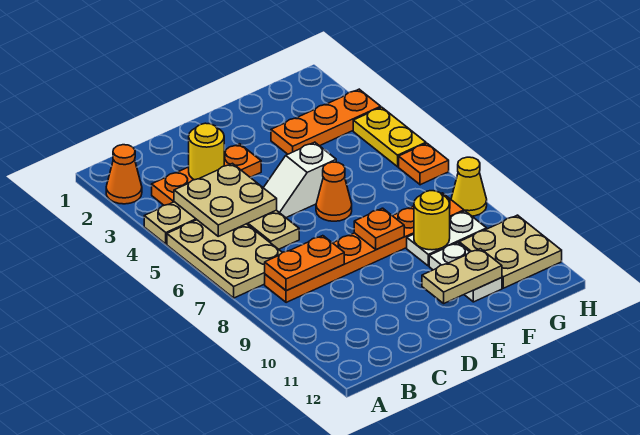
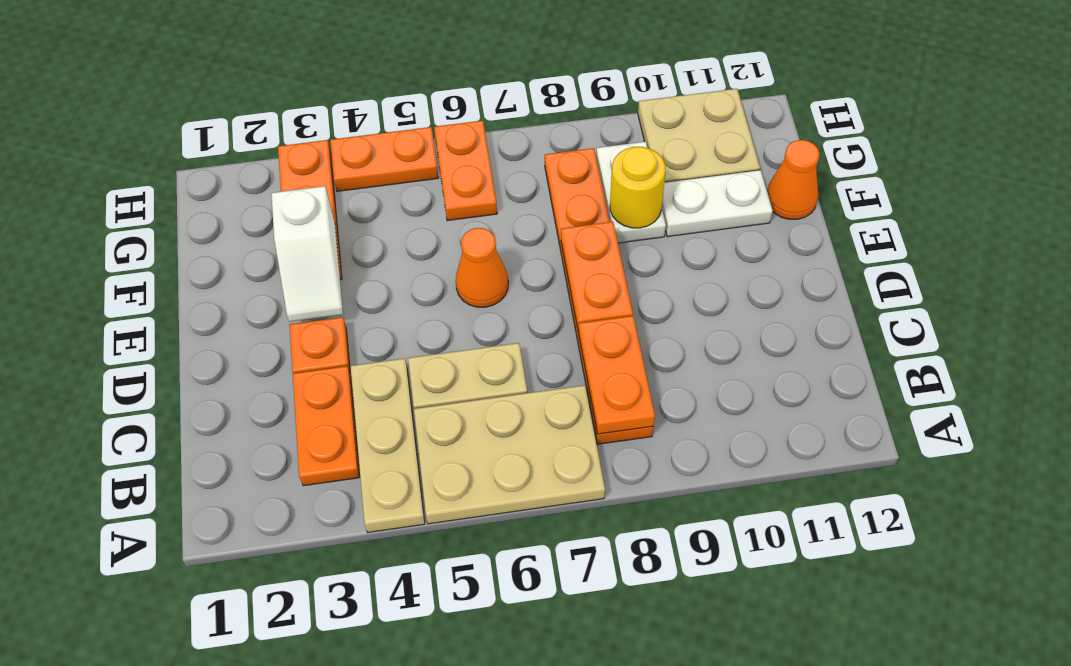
orange 1x1 cone [106,145,142,204] -> orange 1x1 cone moved to [767,140,820,219]
tan 2x2 plate [174,163,277,236] -> none
yellow 1x1 round brick [189,123,224,180] -> none
white 1x2 slope [264,142,336,218] -> white 1x2 slope moved to [271,186,343,322]
orange 1x1 plate [354,208,404,250] -> orange 1x2 plate [561,222,633,332]
tan 1x2 plate [422,249,502,303] -> none
yellow 1x2 plate [353,107,426,167] -> orange 1x2 plate [330,127,438,191]
orange 1x1 plate [399,143,449,185] -> orange 1x2 plate [434,121,497,221]
yellow 1x1 cone [451,157,487,216] -> none

